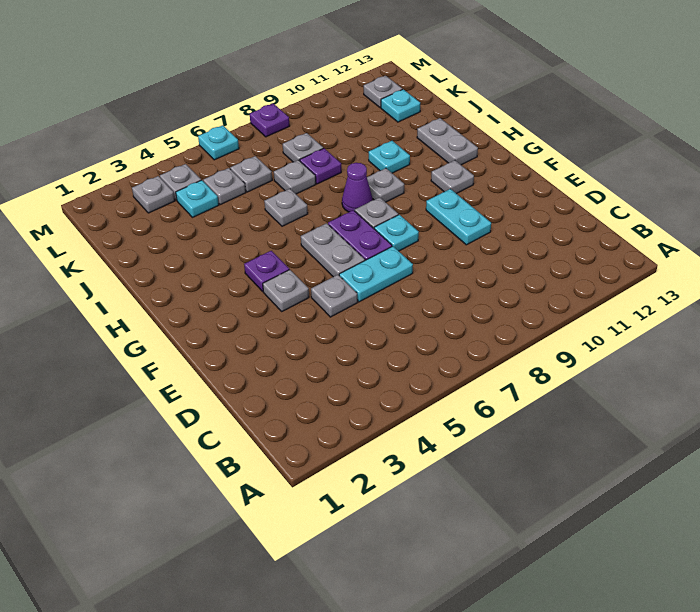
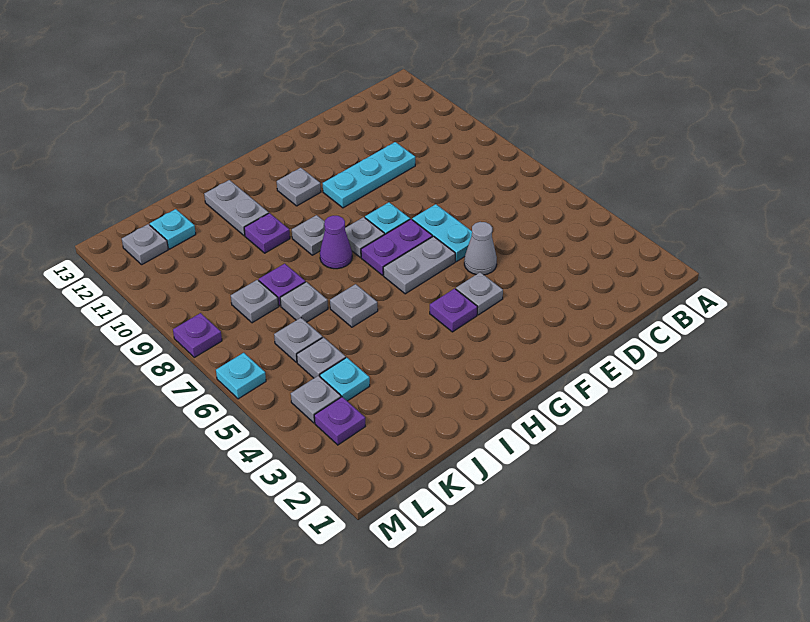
grey 1x1 plate [311,275,358,317] -> grey 1x1 cone [464,222,497,275]
cyan 1x2 plate [426,189,491,245] -> cyan 1x3 plate [323,142,415,208]
grey 1x2 plate [417,118,478,165] -> grey 1x2 plate turned to [204,180,269,236]
cyan 1x1 plate [369,141,410,173] -> purple 1x1 plate [244,213,290,253]
grey 1x1 plate [132,176,175,213] -> purple 1x1 plate [314,397,365,445]

